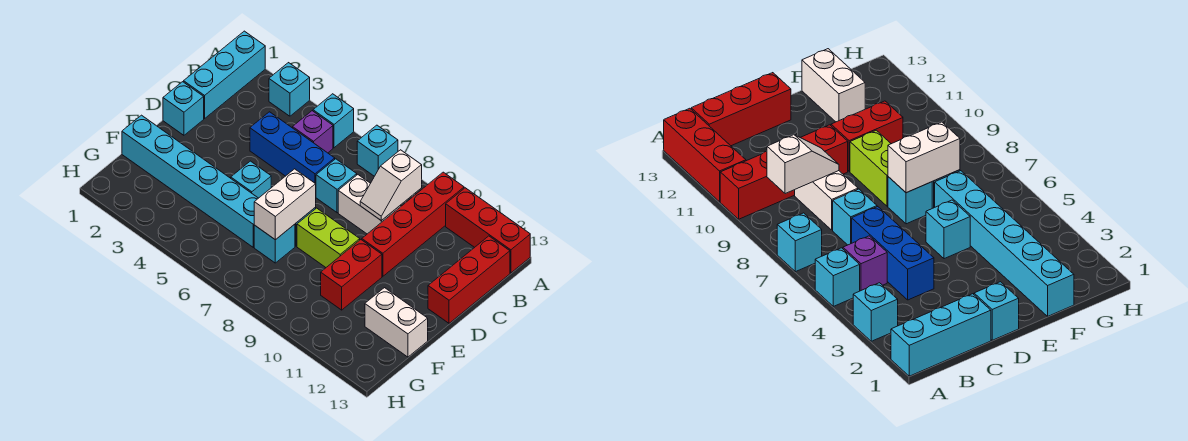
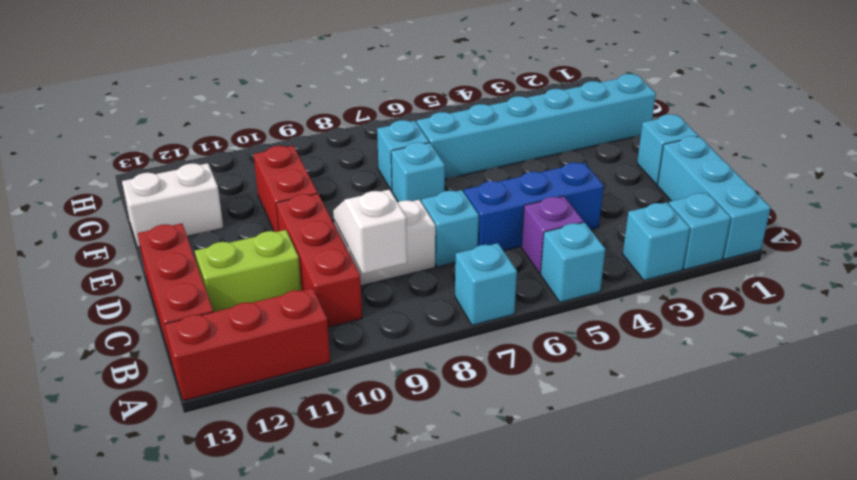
red 1x4 brick [362,172,464,276] -> red 1x3 brick [276,194,362,327]
cyan 1x1 brick [231,161,271,198] -> cyan 1x1 brick moved to [669,193,731,270]
white 1x2 brick [254,169,316,240] -> none
lime 1x2 brick [297,208,360,267] -> lime 1x2 brick moved to [195,230,302,312]

